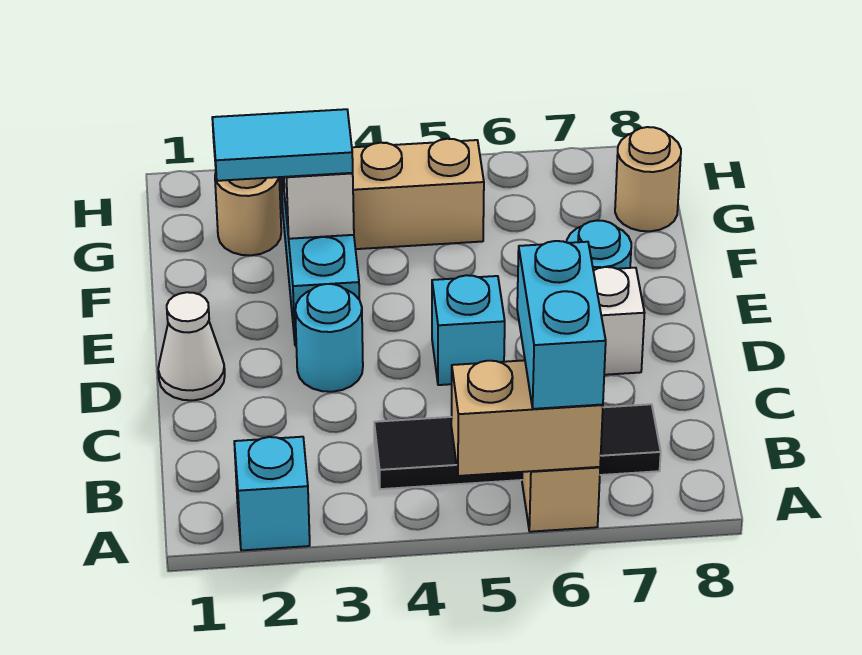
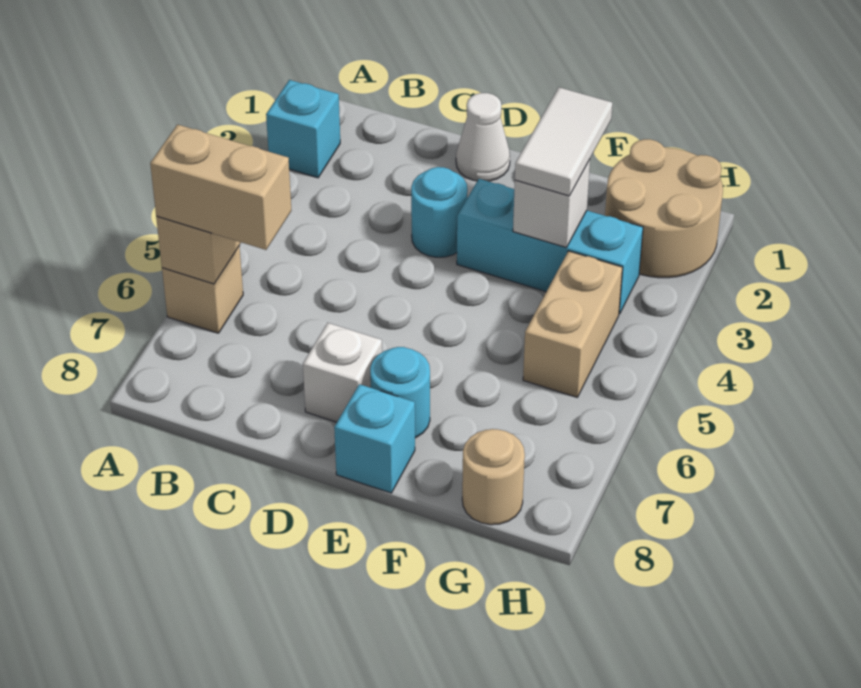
cyan 1x2 brick [517,241,606,409] -> tan 1x2 brick [150,125,291,250]
black 1x4 tile [374,404,661,489] -> none
cyan 1x1 brick [432,275,505,385] -> cyan 1x1 brick moved to [334,384,415,493]
cyan 1x2 tile [212,109,353,181] -> white 1x2 tile [515,87,612,196]
tan 1x1 round brick [215,173,281,255] -> tan 2x2 round brick [605,139,723,278]

